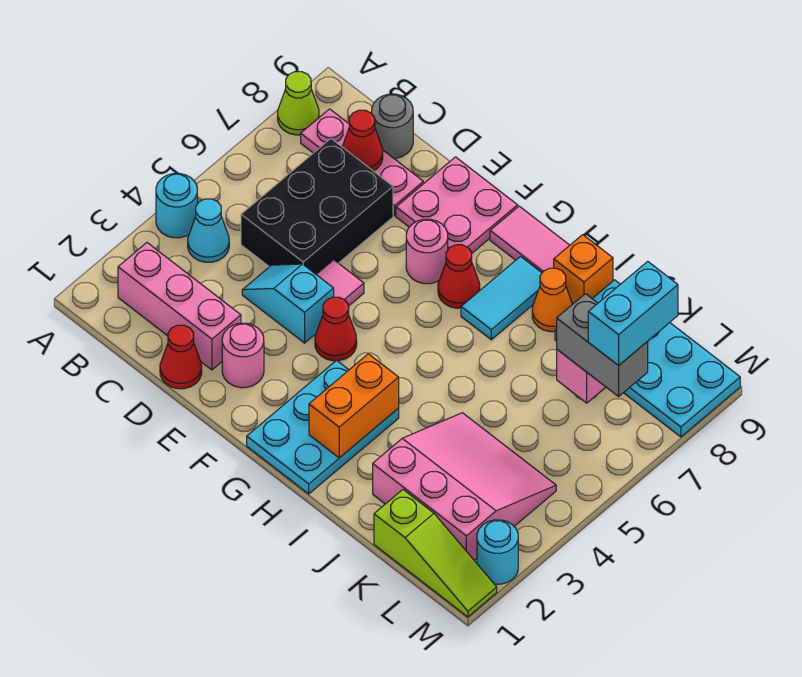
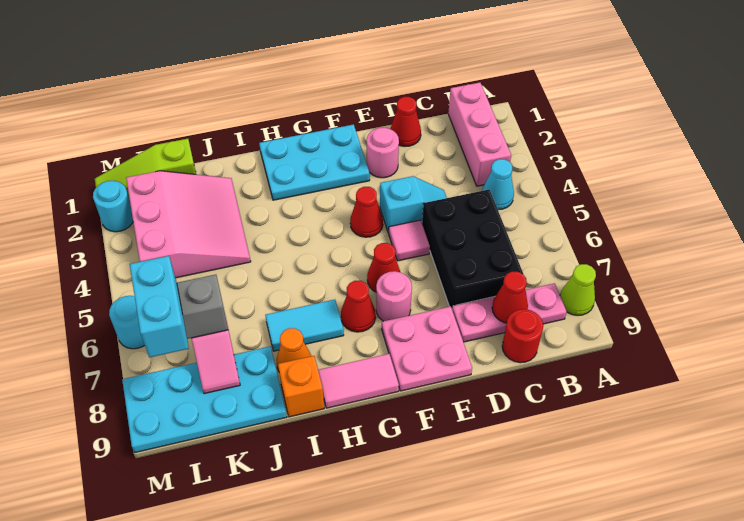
cyan 1x1 round brick [156,173,197,238] -> cyan 1x1 round brick moved to [109,296,145,349]
pink 1x3 brick [118,243,241,370] -> pink 1x3 brick turned to [448,83,511,186]
grey 1x1 round brick [372,94,413,158] -> red 1x1 round brick [502,309,543,363]
none -> red 1x1 cone [367,243,400,292]
cyan 2x3 plate [247,361,399,494] -> cyan 2x3 plate turned to [259,124,370,200]
orange 1x2 brick [309,354,399,458] -> none
cyan 1x2 tile [461,257,542,340] -> cyan 1x2 tile turned to [265,300,344,351]
pink 3x3 slope [373,413,556,560] -> pink 3x3 slope turned to [126,171,251,278]

